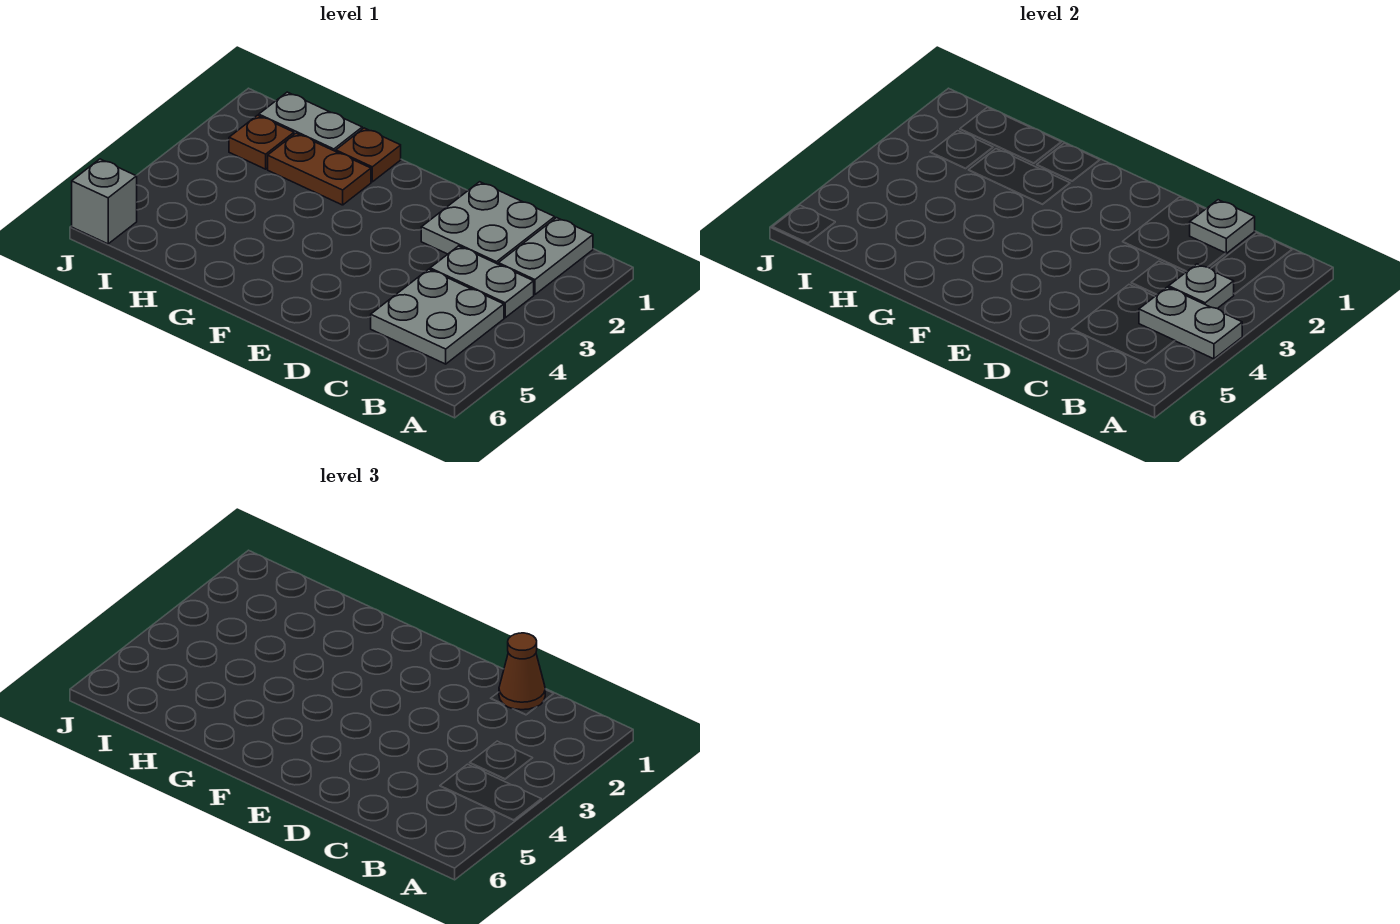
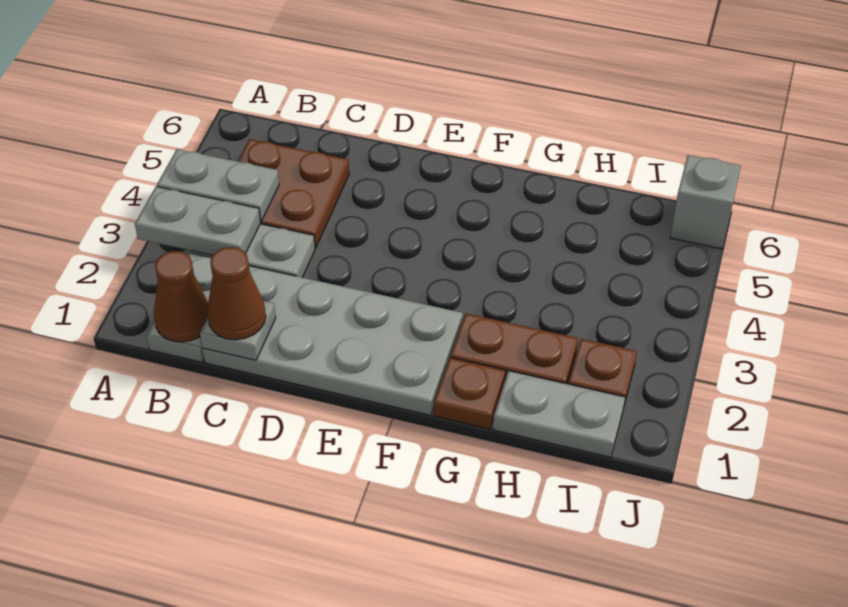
none -> brown 1x1 cone [154,251,208,342]
grey 1x1 plate [1169,264,1234,309] -> grey 1x2 plate [135,187,260,255]
grey 2x2 plate [371,269,504,364] -> brown 2x2 plate [238,139,349,248]
grey 2x2 plate [421,182,555,264] -> grey 2x4 plate [203,266,463,415]

